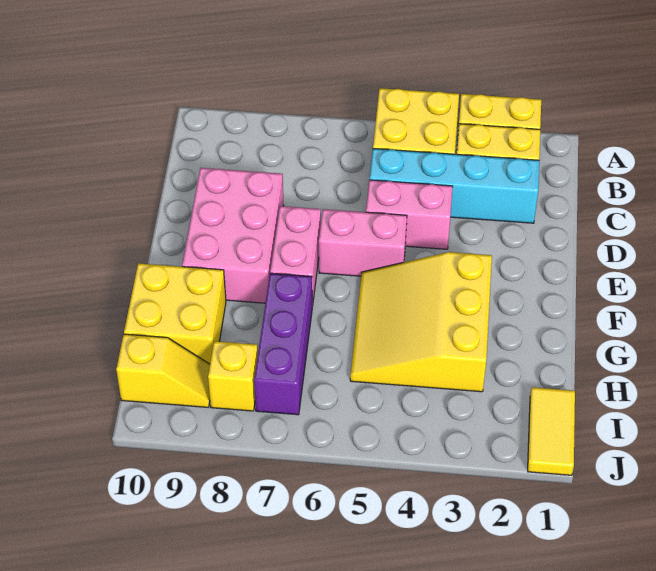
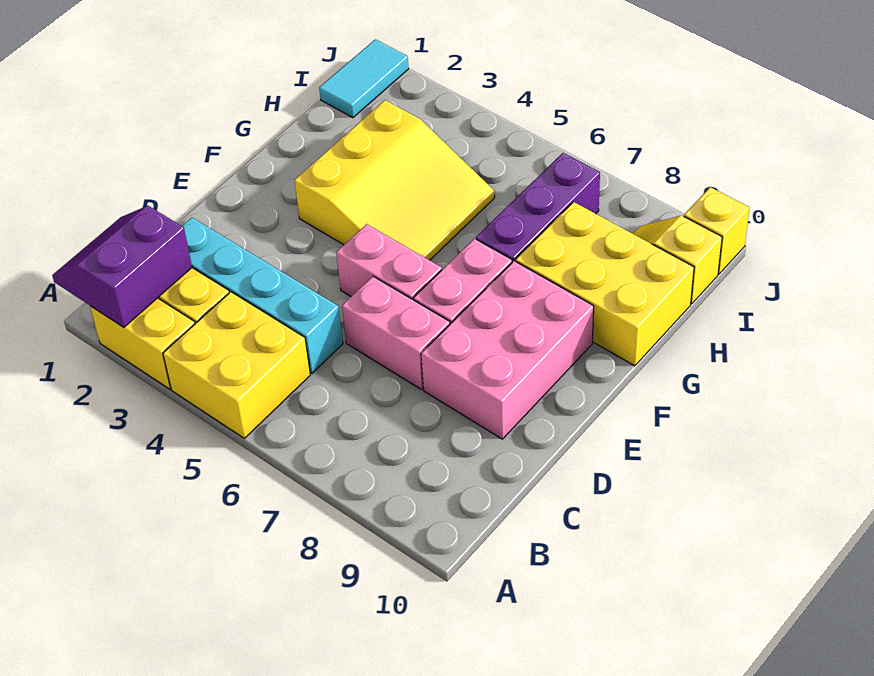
none -> purple 2x2 slope [52,206,192,327]
pink 1x2 brick [366,180,453,249] -> pink 1x2 brick moved to [342,276,450,389]
yellow 2x2 brick [124,263,226,364] -> yellow 2x3 brick [516,202,694,366]
yellow 1x2 tile [528,387,575,475] -> cyan 1x2 tile [319,39,409,118]
yellow 1x1 brick [208,341,258,411] -> yellow 1x1 brick moved to [684,187,750,274]

